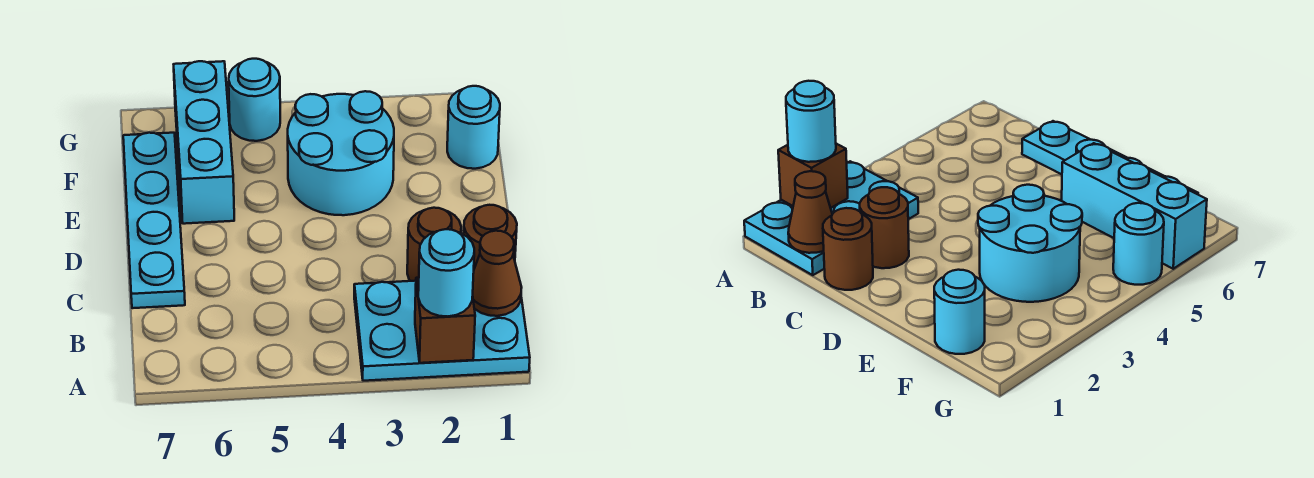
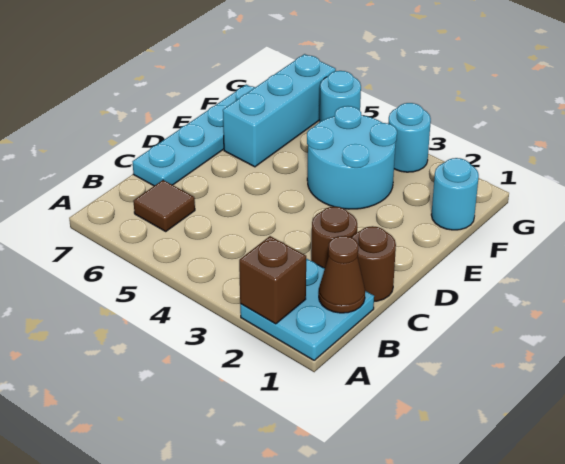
cyan 2x3 plate [354,281,530,381] -> cyan 2x2 plate [240,258,374,360]
cyan 1x1 round brick [418,229,474,316] -> cyan 1x1 round brick moved to [388,103,431,172]
none -> brown 1x1 tile [134,180,195,231]

